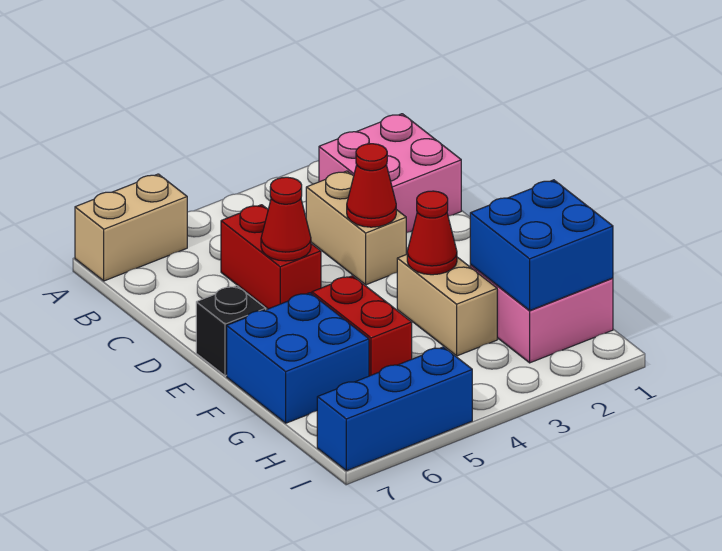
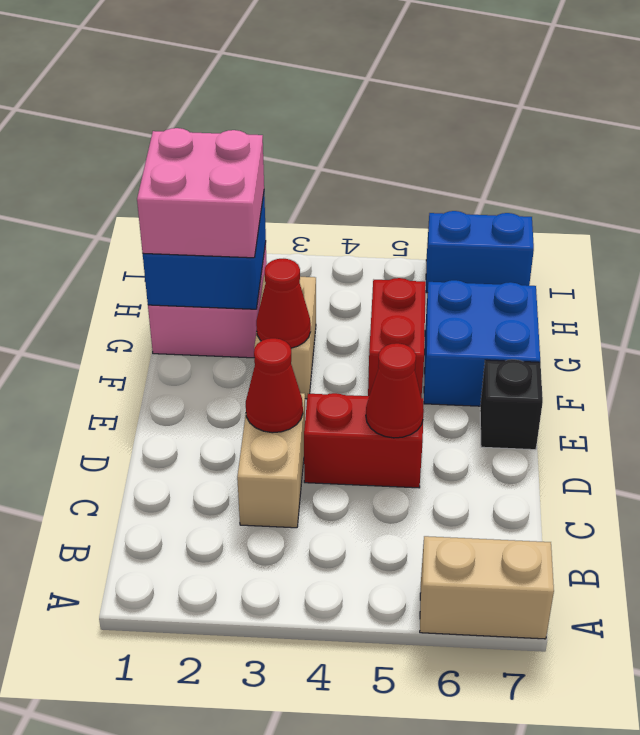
pink 2x2 brick [319,114,461,233] -> pink 2x2 brick moved to [137,128,264,258]
red 1x2 brick [221,205,321,309] -> red 1x2 brick turned to [304,393,423,488]
blue 1x3 brick [317,347,472,471] -> blue 1x2 brick [426,211,534,293]

